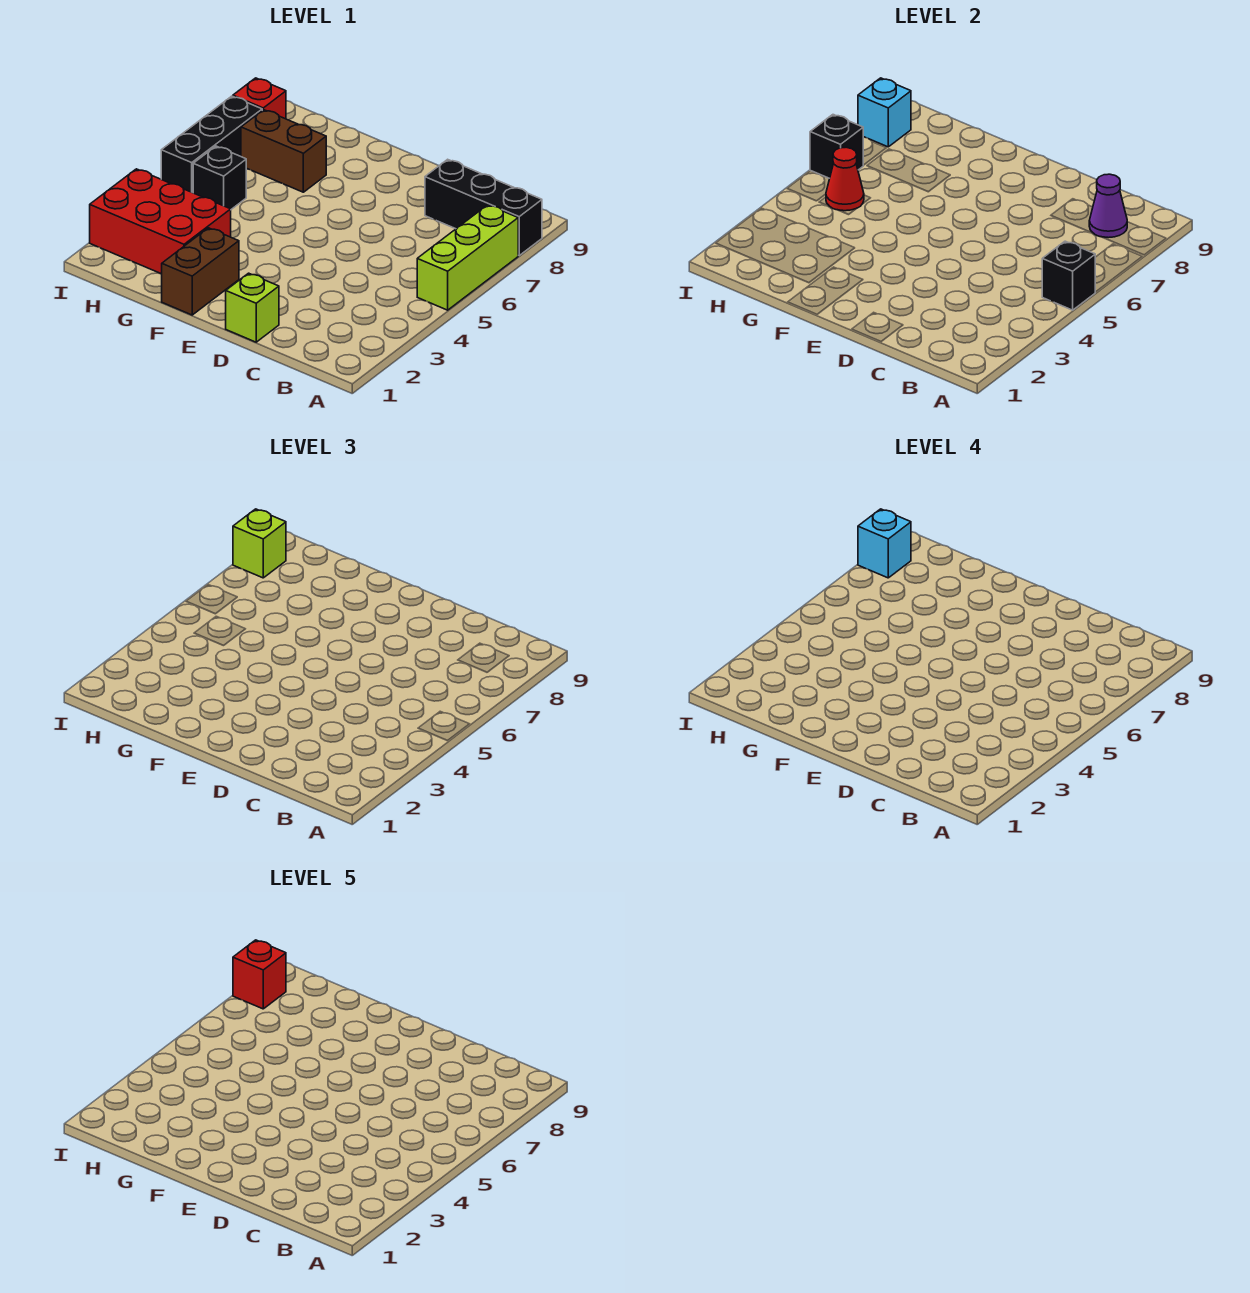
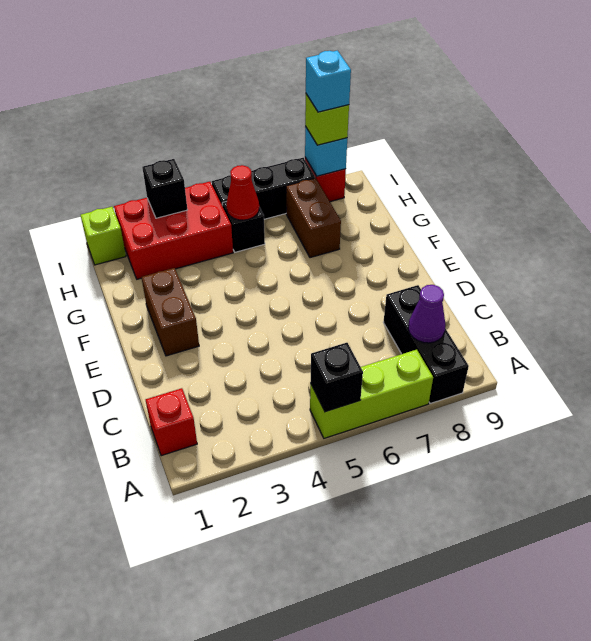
lime 1x1 brick [226,273,279,342] -> lime 1x1 brick moved to [81,207,126,265]
brown 1x2 brick [162,228,239,315] -> brown 1x2 brick turned to [141,268,199,356]
red 2x3 brick [90,169,231,274] -> red 2x3 brick turned to [114,182,233,279]
black 1x1 brick [810,115,863,178] -> black 1x1 brick moved to [142,159,187,218]
red 1x1 brick [233,940,286,1009] -> red 1x1 brick moved to [146,388,197,456]

